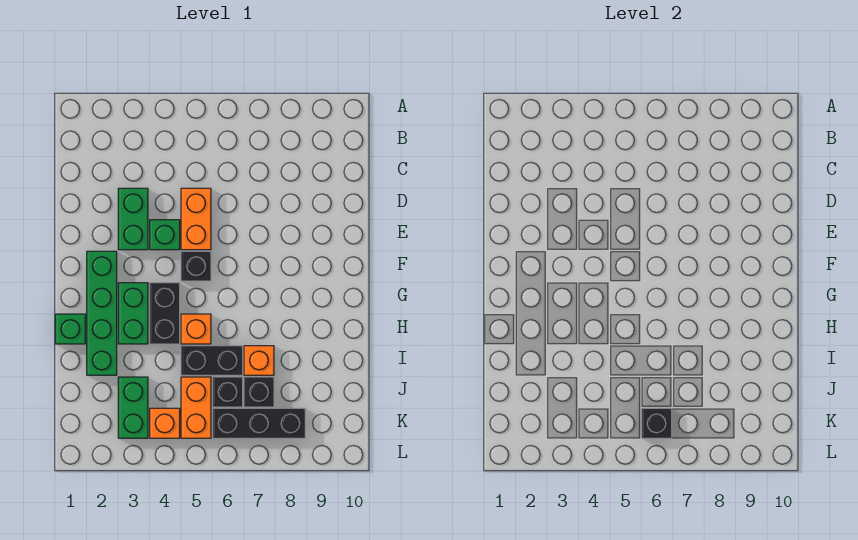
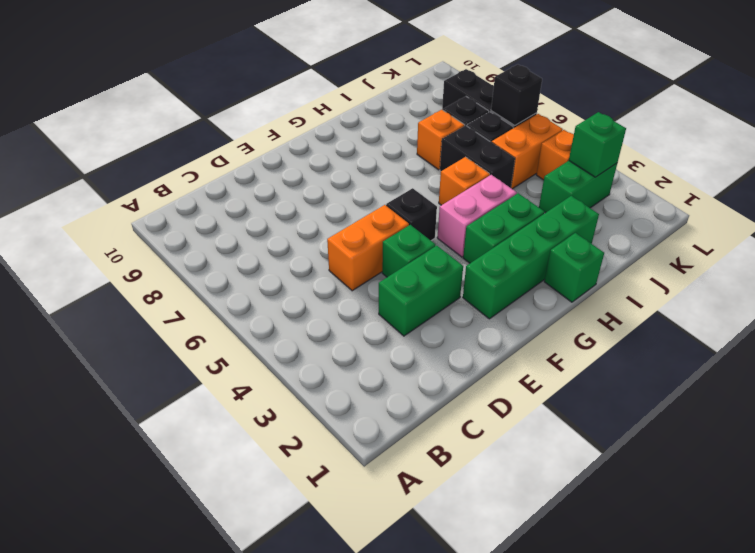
black 1x2 brick [150,283,180,344] -> pink 1x2 brick [437,175,517,257]
none -> green 1x1 brick [569,112,626,177]

